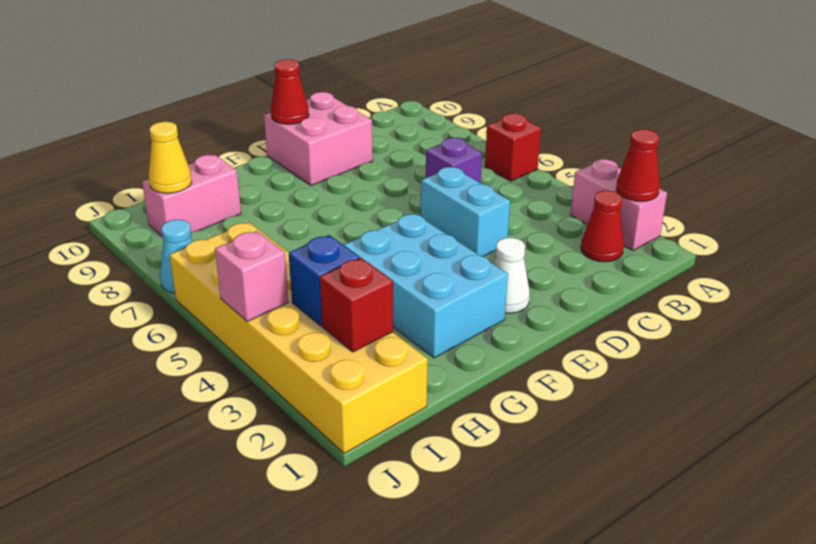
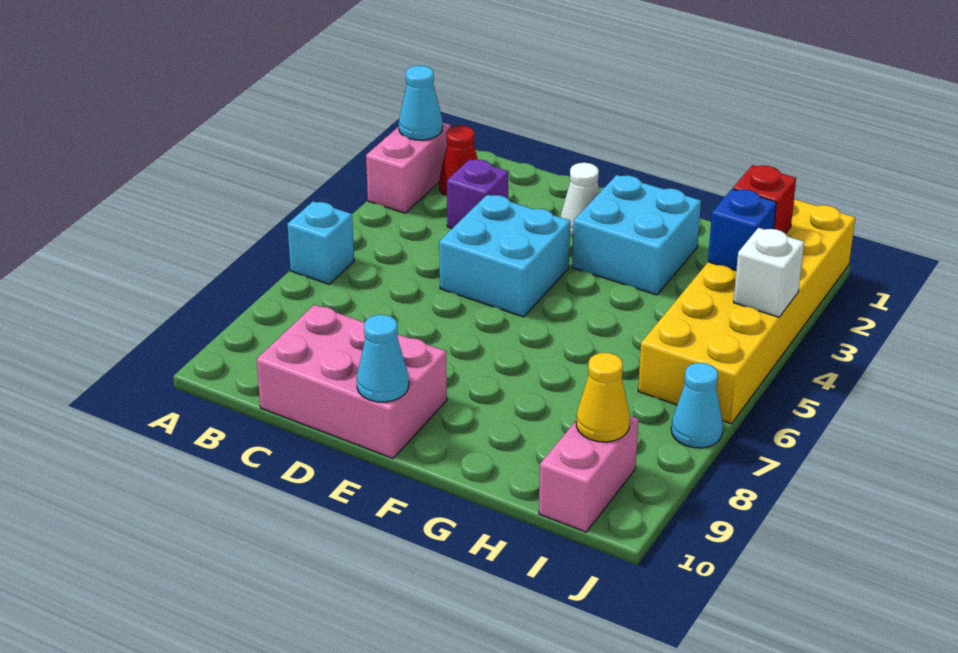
red 1x1 cone [616,129,660,201] -> cyan 1x1 cone [399,66,443,140]
red 1x1 brick [485,113,541,181] -> cyan 1x1 brick [287,201,354,284]
purple 1x1 brick [426,138,482,183] -> purple 1x1 brick moved to [447,159,509,228]
cyan 1x2 brick [421,167,510,257] -> cyan 2x2 brick [439,195,570,317]
pink 2x2 brick [264,92,373,186] -> pink 2x3 brick [257,305,447,458]
red 1x1 cone [271,59,309,124] -> cyan 1x1 cone [357,315,409,402]
cyan 2x3 brick [344,213,508,358] -> cyan 2x2 brick [572,175,701,295]
pink 1x2 brick [142,155,241,236] -> pink 1x2 brick turned to [539,416,638,532]
pink 1x1 brick [215,231,289,321] -> white 1x1 brick [734,228,804,317]

